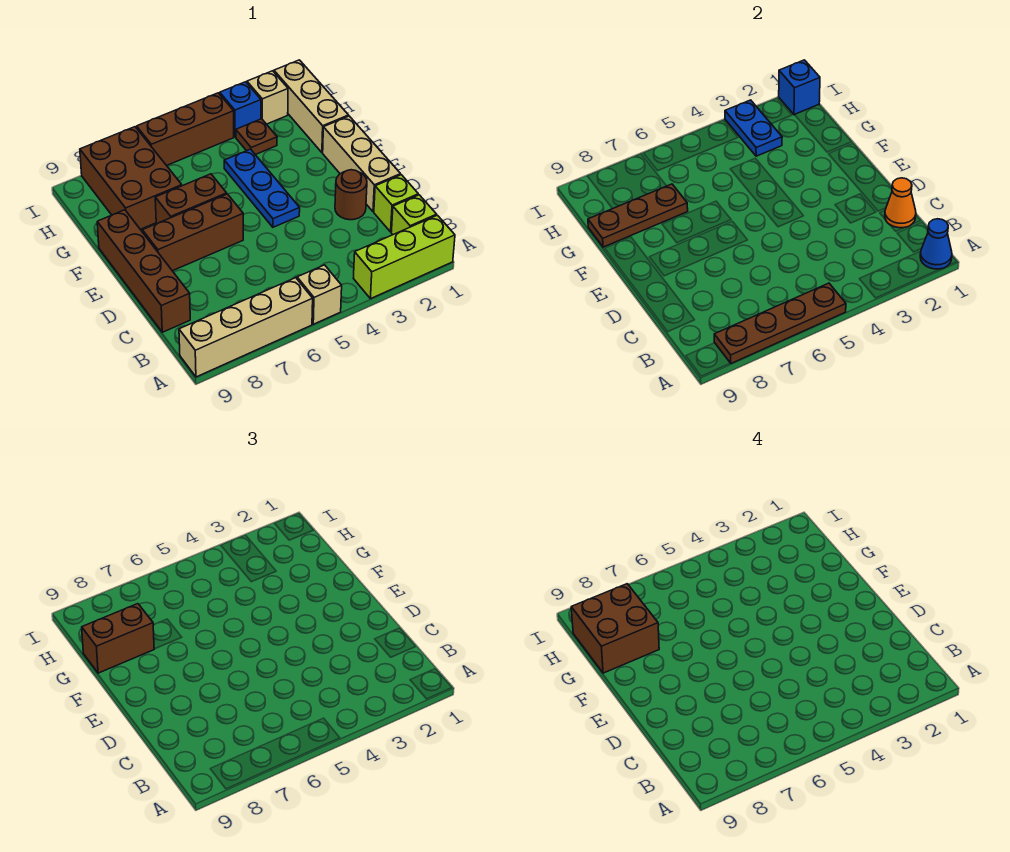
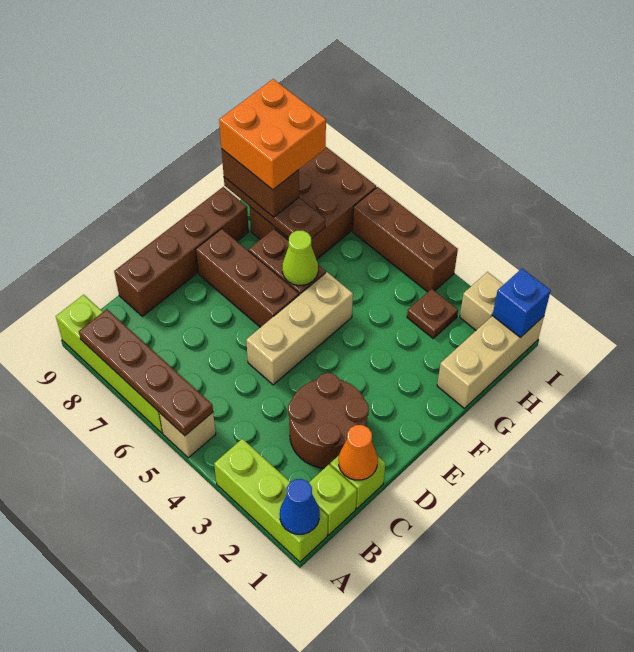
tan 1x4 brick [179,278,313,377] -> lime 1x4 brick [56,295,163,433]
tan 1x3 brick [323,116,401,212] -> tan 1x3 brick moved to [246,272,353,385]
brown 1x1 round brick [335,170,367,220] -> brown 2x2 round brick [288,373,369,468]
blue 1x3 plate [224,149,300,227] -> none
none -> lime 1x1 cone [282,231,318,285]
brown 2x2 brick [571,584,659,673] -> orange 2x2 brick [219,79,326,190]
blue 1x2 plate [725,100,782,156] -> none
blue 1x1 brick [220,82,261,137] -> none

